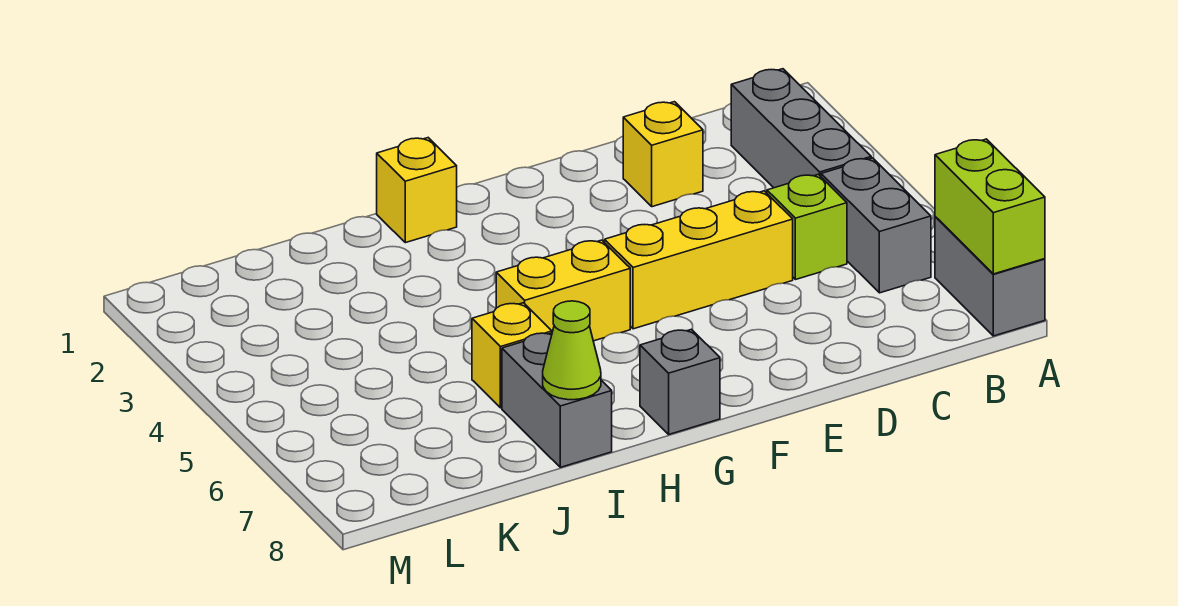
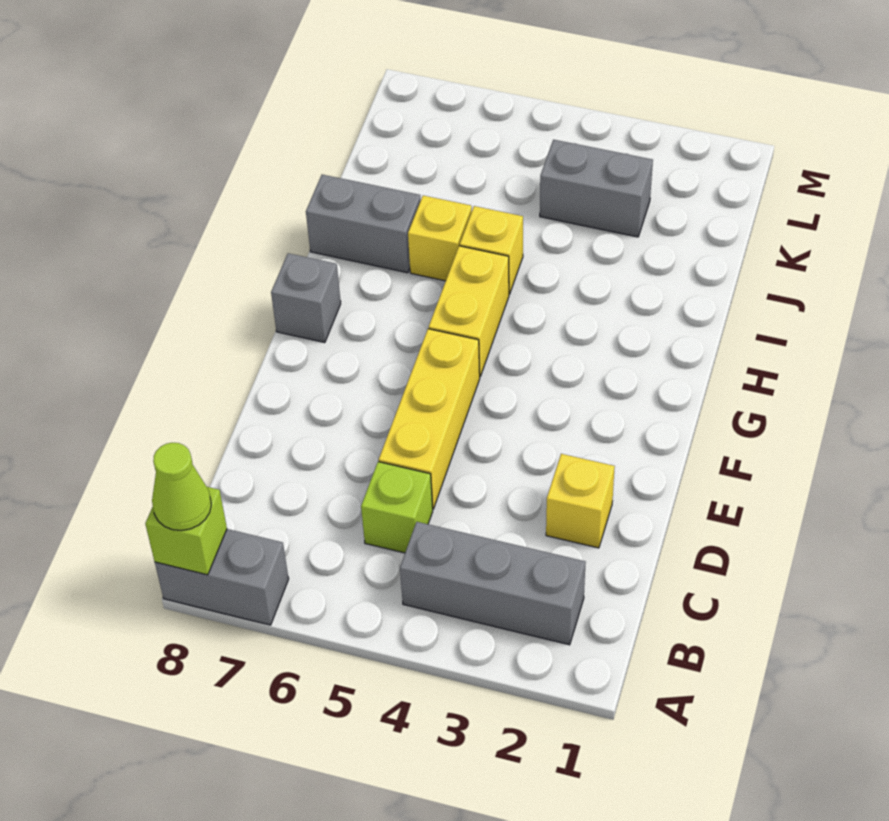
lime 1x2 brick [935,139,1045,274] -> lime 1x1 brick [145,487,227,575]
grey 1x2 brick [821,158,931,293] -> grey 1x2 brick moved to [540,140,653,237]
yellow 1x1 brick [377,138,457,243] -> yellow 1x1 brick moved to [460,206,523,294]
lime 1x1 cone [543,301,601,400] -> lime 1x1 cone moved to [152,443,211,531]

